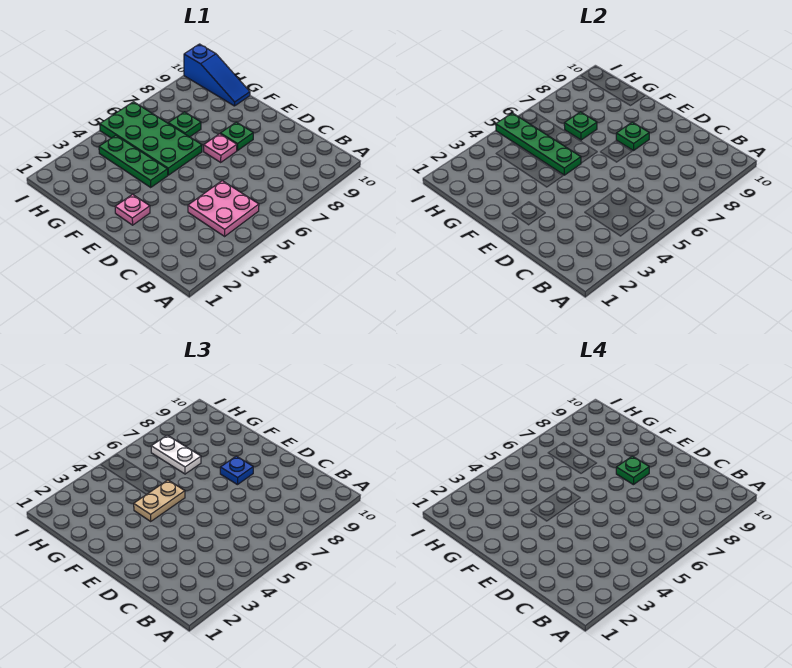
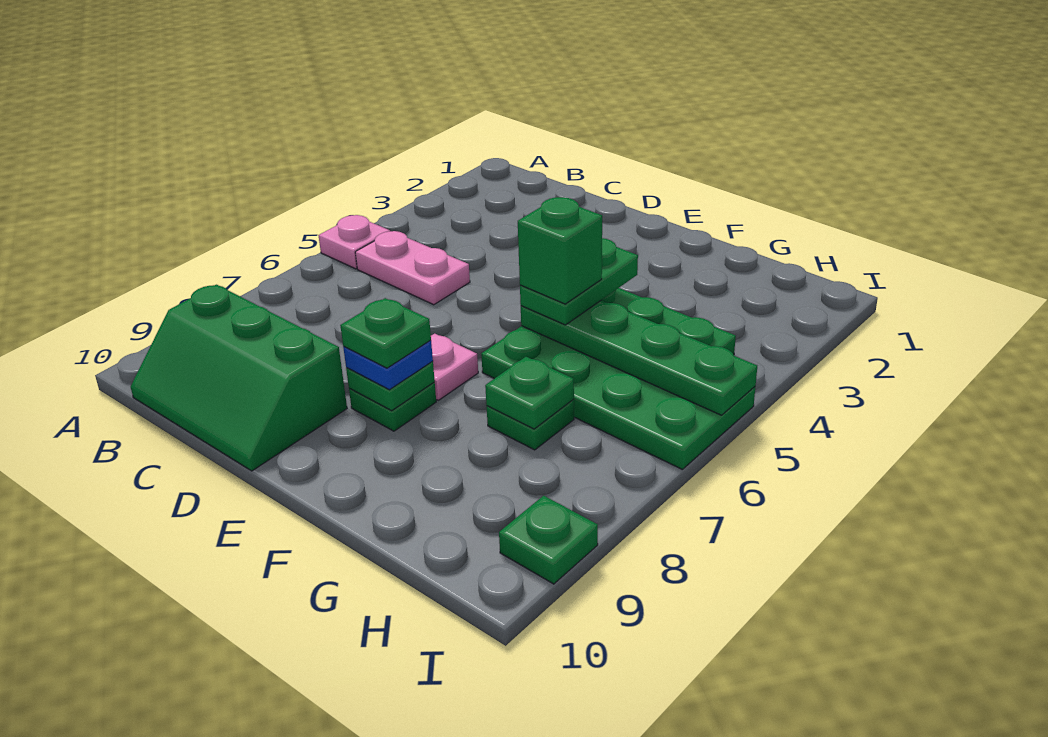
pink 2x2 plate [188,181,259,236] -> pink 1x2 plate [355,231,470,305]
none -> green 2x3 slope [131,285,347,471]
pink 1x1 plate [115,194,150,225] -> pink 1x1 plate moved to [318,215,390,269]
tan 1x2 plate [134,480,185,521] -> green 1x2 plate [520,238,638,325]
none -> green 1x1 brick [518,197,602,304]
white 1x2 plate [151,435,201,474] -> none
blue 1x3 slope [184,44,250,106] -> none
none -> green 1x1 plate [499,496,598,584]

